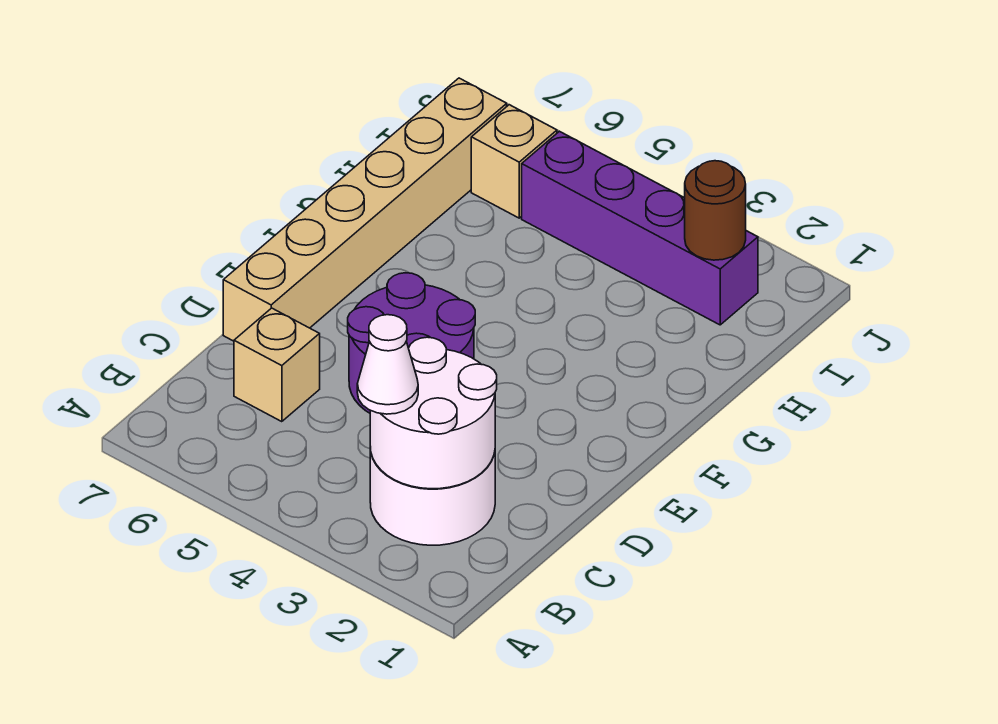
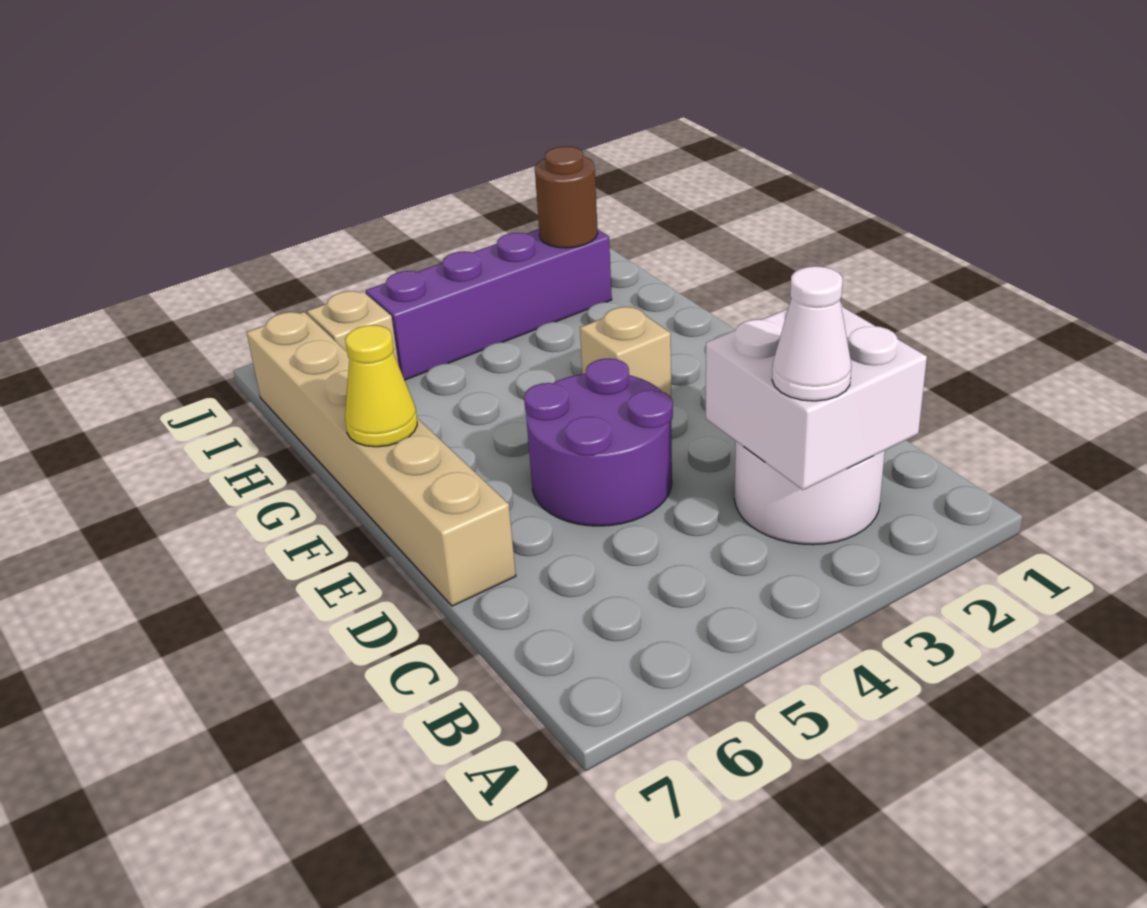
white 2x2 round brick [370,337,497,489] -> white 2x2 brick [706,304,927,490]
tan 1x1 brick [234,308,320,422] -> tan 1x1 brick moved to [580,307,671,397]
none -> yellow 1x1 cone [345,325,417,447]

